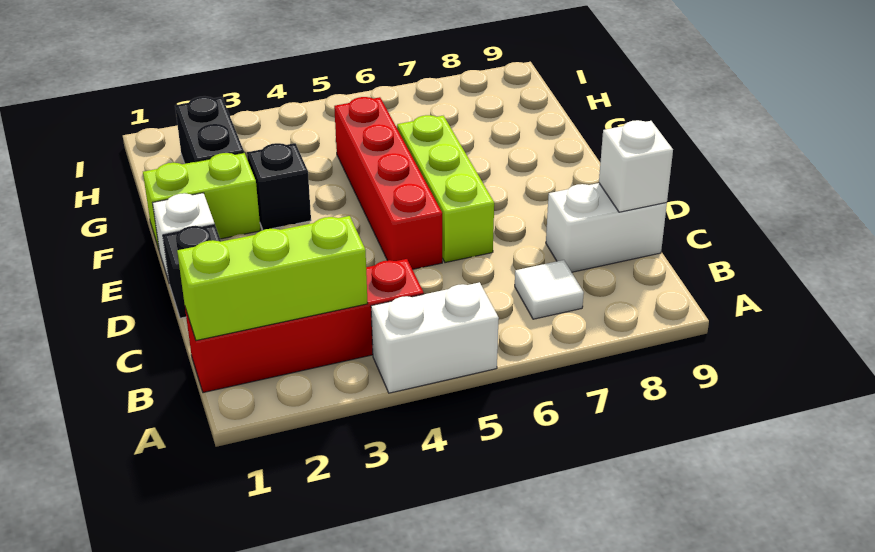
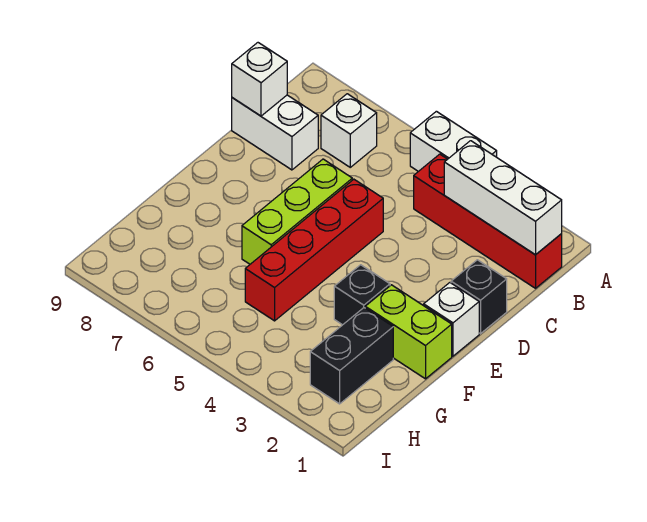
lime 1x3 brick [177,216,368,341] -> white 1x3 brick [444,141,562,255]
white 1x1 tile [515,260,584,319] -> white 1x1 brick [321,94,377,167]

